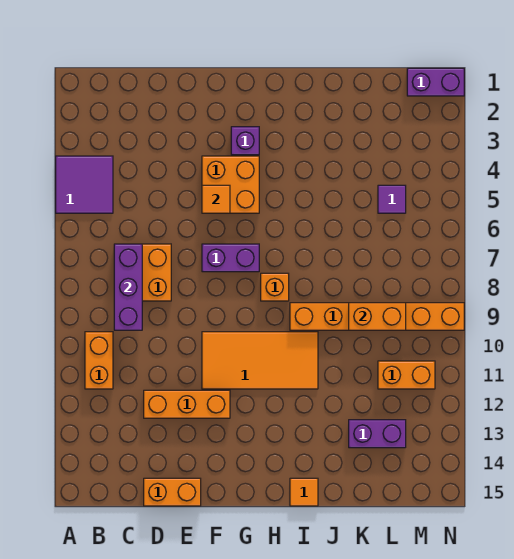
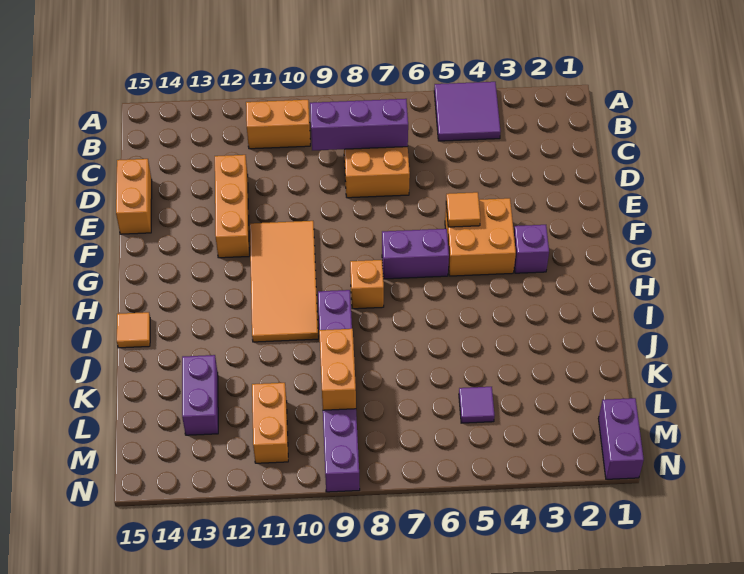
purple 1x2 brick [202,244,259,272] -> purple 1x2 brick turned to [382,229,449,279]
orange 1x6 brick [290,303,464,330] -> purple 1x6 brick [318,290,360,492]

